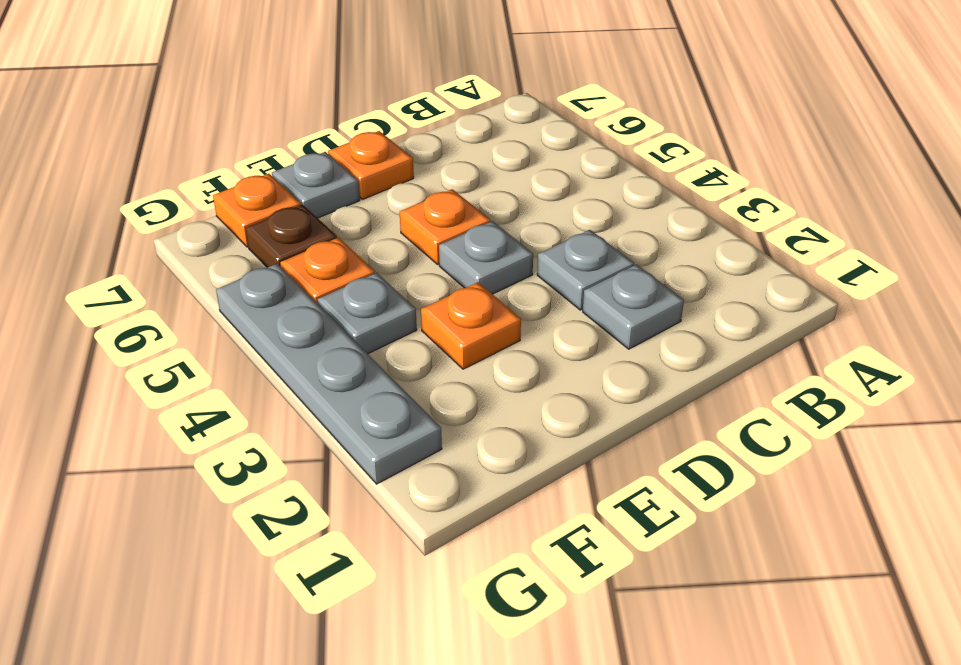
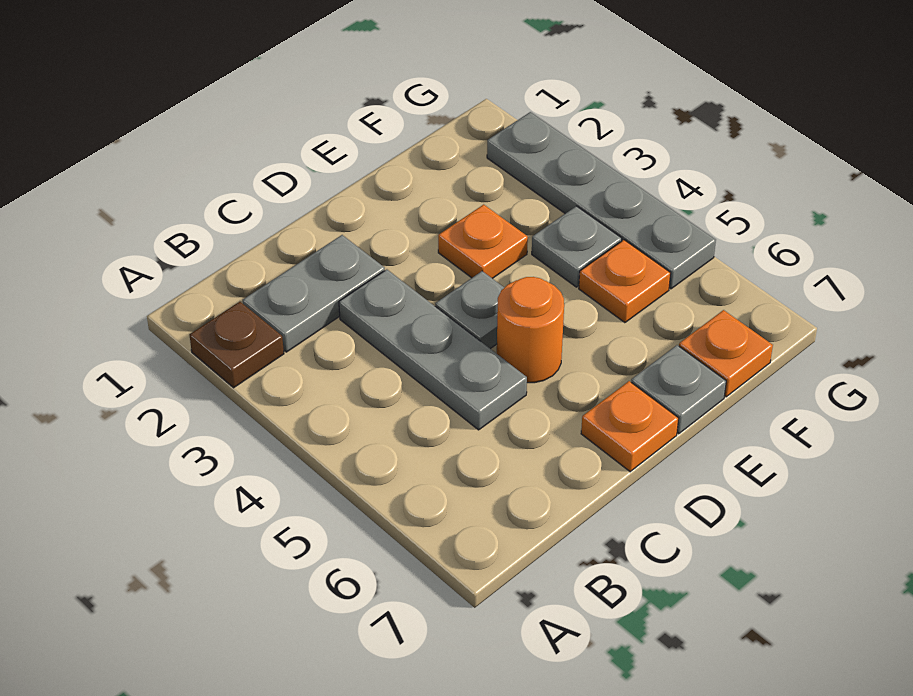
grey 1x1 plate [583,265,684,349] -> grey 1x2 plate [243,235,385,352]
grey 1x1 plate [537,230,634,310] -> grey 1x3 plate [339,269,527,430]
orange 1x1 plate [400,189,491,264] -> orange 1x1 round brick [497,277,564,383]
brown 1x1 plate [246,205,337,267] -> brown 1x1 plate moved to [190,302,284,388]

